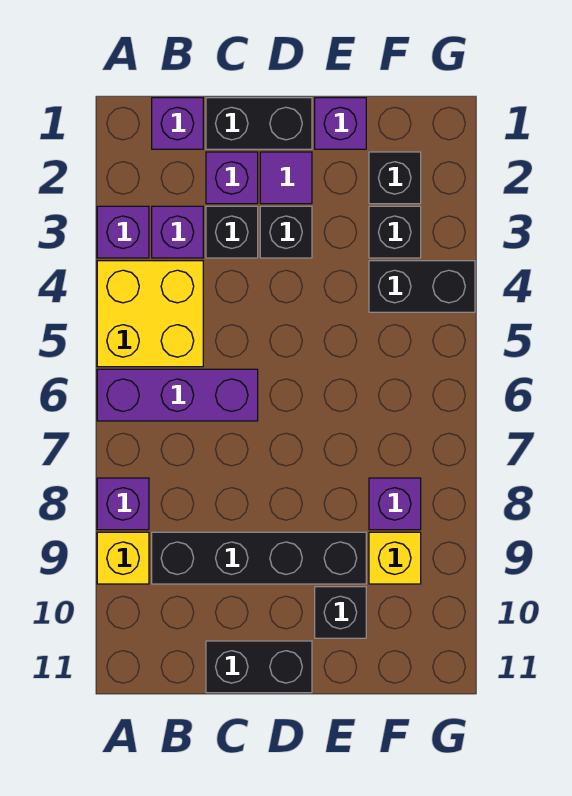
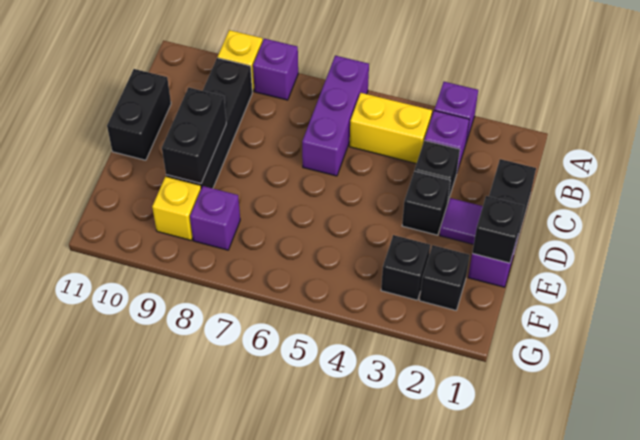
yellow 2x2 brick [97,261,203,367] -> yellow 1x2 brick [350,93,432,164]
purple 1x1 brick [152,98,203,149] -> none
purple 1x1 brick [206,152,258,204] -> none
black 1x1 brick [315,587,366,638] -> black 1x1 brick moved to [472,196,524,263]
black 1x2 brick [369,261,475,312] -> black 1x2 brick moved to [162,88,226,183]

